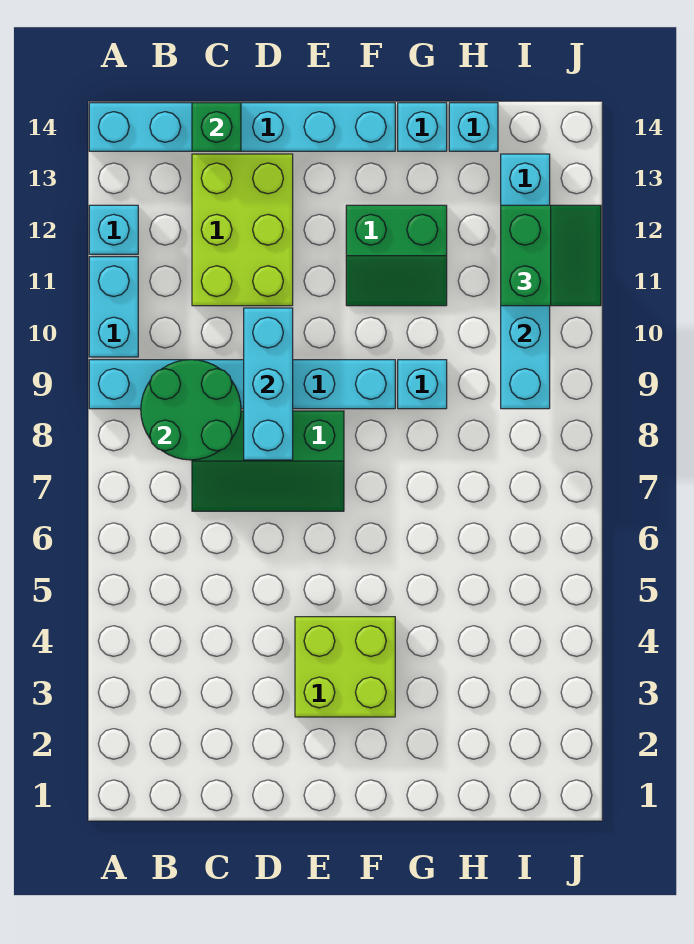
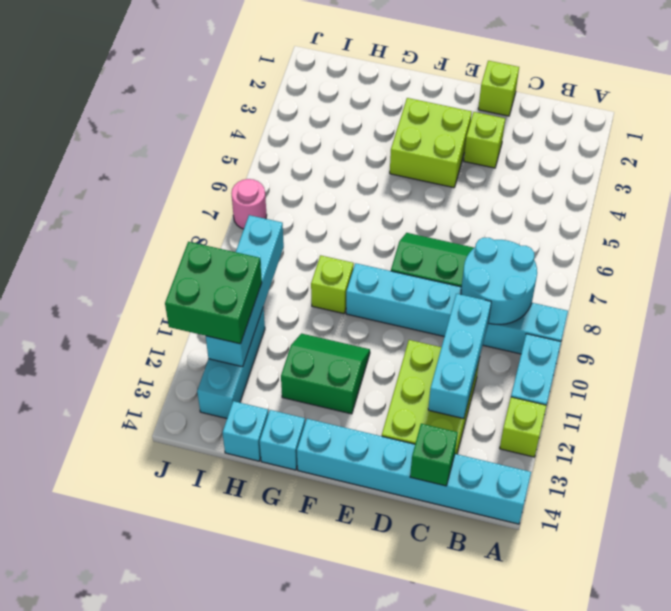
cyan 1x1 brick [89,205,138,254] -> lime 1x1 brick [500,397,546,457]
green 2x2 round brick [141,360,241,460] -> cyan 2x2 round brick [461,238,537,324]
none -> lime 1x1 brick [478,61,519,116]
none -> lime 1x1 brick [464,112,505,168]
cyan 1x3 brick [244,308,293,460] -> cyan 1x3 brick moved to [428,294,491,419]
cyan 1x1 brick [398,360,447,409] -> lime 1x1 brick [311,255,354,314]
green 2x2 slope [501,205,601,306] -> green 2x2 brick [165,242,262,344]
none -> pink 1x1 round brick [231,179,267,229]

